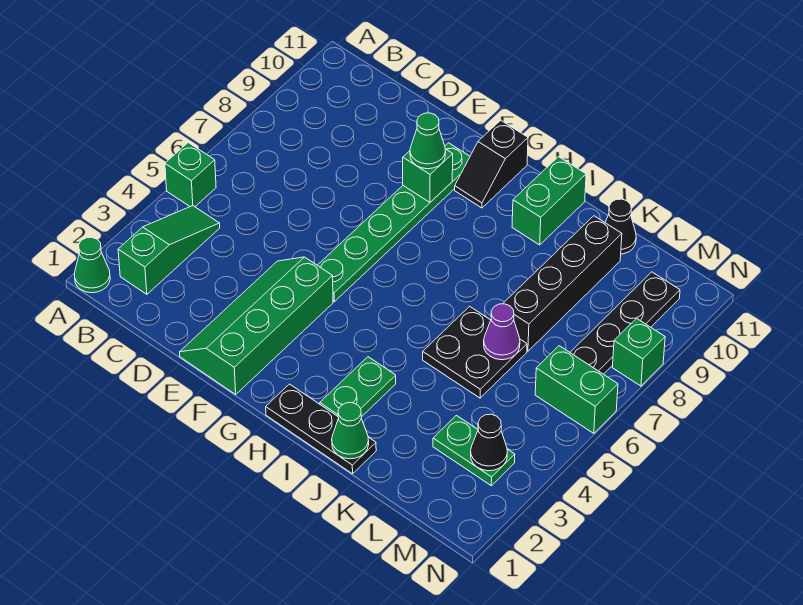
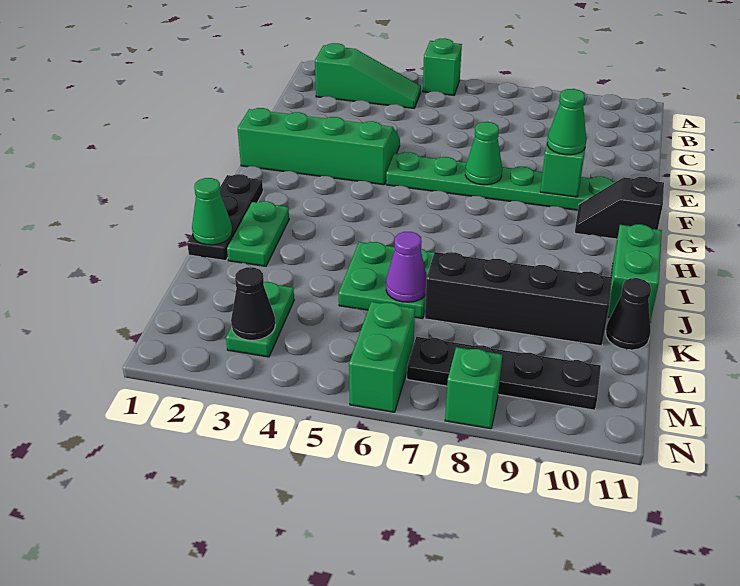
green 1x1 cone [74,237,110,293] -> green 1x1 cone moved to [465,121,502,185]
green 1x2 plate [320,357,396,417] -> green 1x2 plate turned to [227,201,289,266]
green 1x2 brick [512,157,586,245] -> green 1x2 brick turned to [607,224,662,321]
black 2x2 plate [423,306,527,398] -> green 2x2 plate [339,242,434,318]

